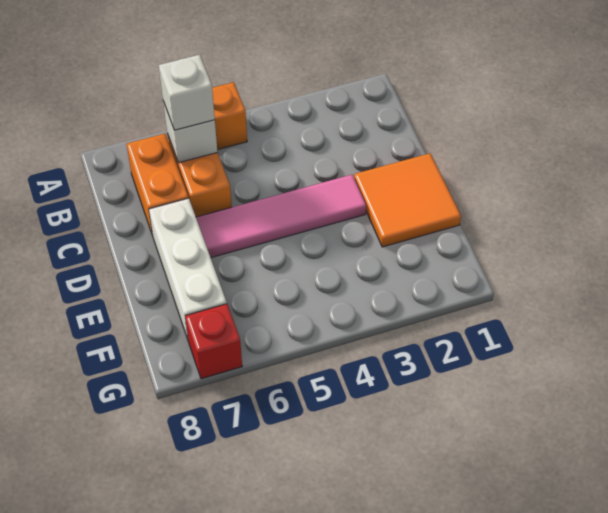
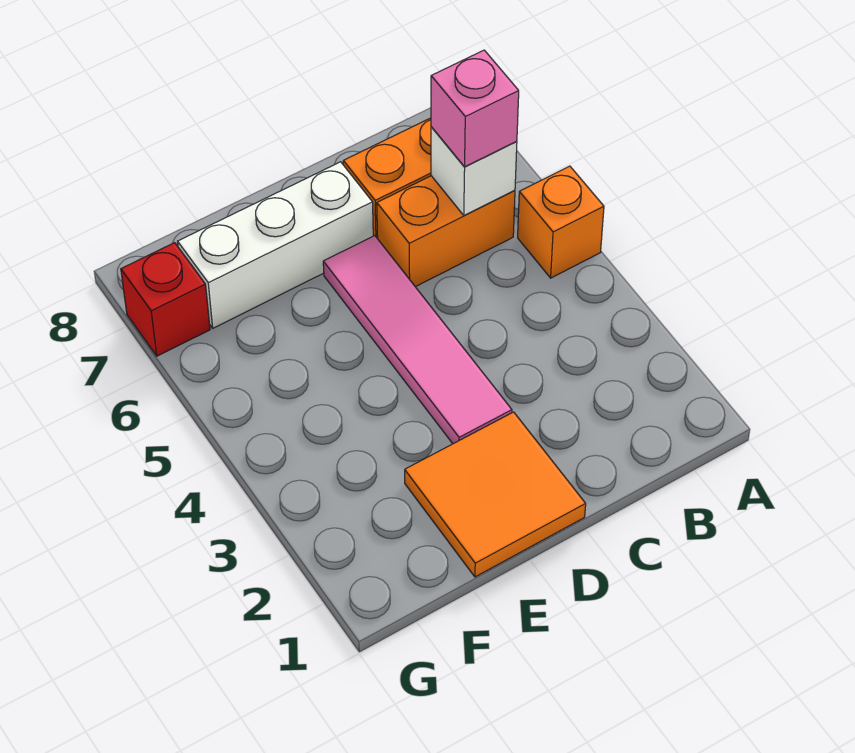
white 1x1 brick [159,55,215,130] -> pink 1x1 brick [431,50,519,167]

